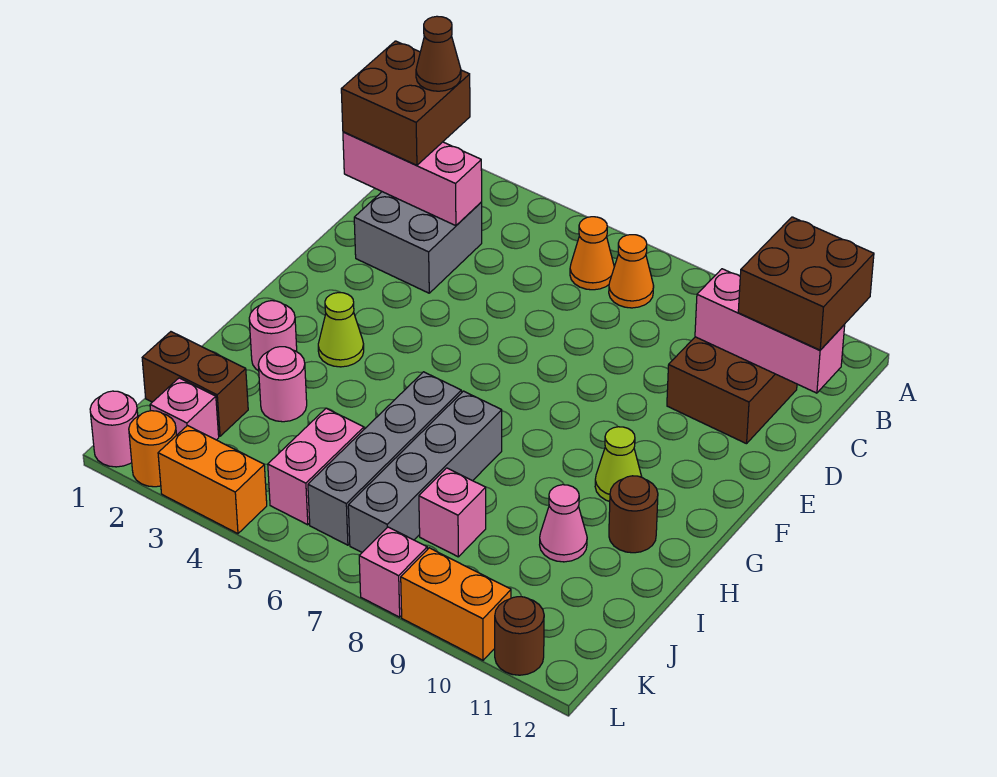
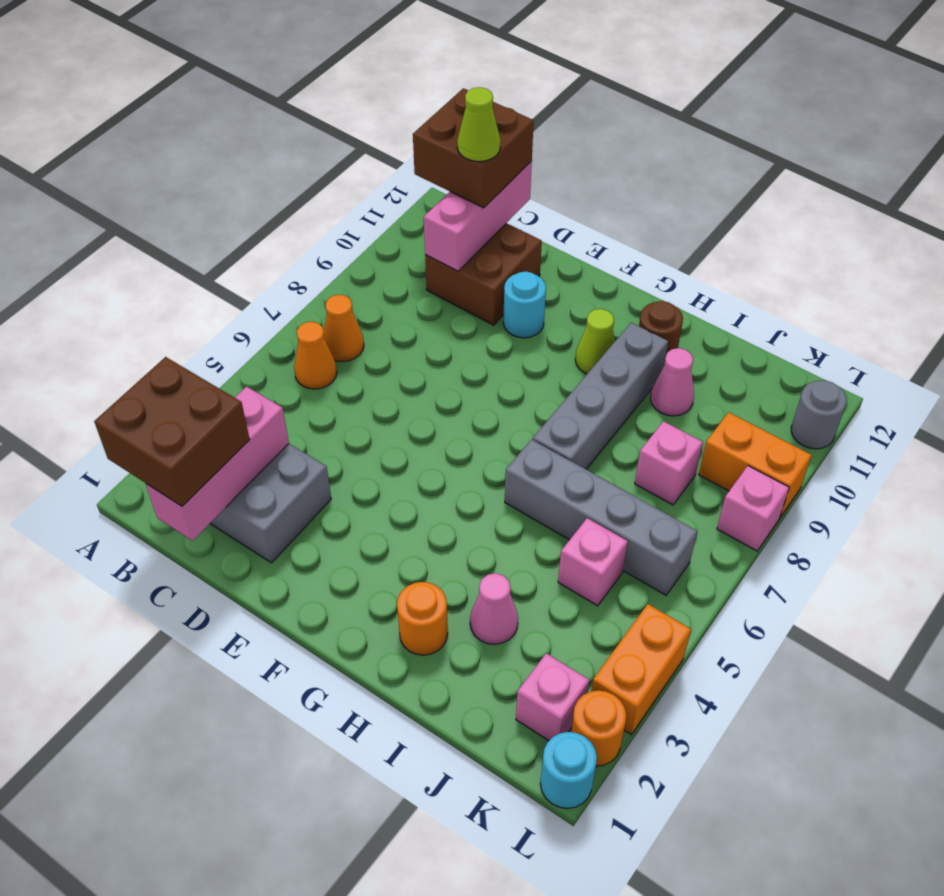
brown 1x1 cone [416,16,461,91] -> none
none -> cyan 1x1 round brick [503,271,546,338]
lime 1x1 cone [318,293,364,367] -> lime 1x1 cone moved to [457,87,501,162]
pink 1x1 round brick [249,301,297,371] -> orange 1x1 round brick [397,582,448,655]
grey 1x4 brick [348,391,502,552] -> grey 1x4 brick turned to [533,323,668,469]
pink 1x1 round brick [258,347,307,422] -> pink 1x1 cone [470,573,518,644]
brown 1x2 brick [142,332,248,436] -> none
pink 1x2 brick [268,408,364,525] -> pink 1x1 brick [558,518,628,606]
pink 1x1 round brick [90,391,138,467] -> cyan 1x1 round brick [540,732,597,809]
orange 1x2 brick [401,548,511,660] -> orange 1x2 brick turned to [699,412,812,517]
brown 1x1 round brick [495,597,544,675] -> grey 1x1 round brick [791,381,847,449]

